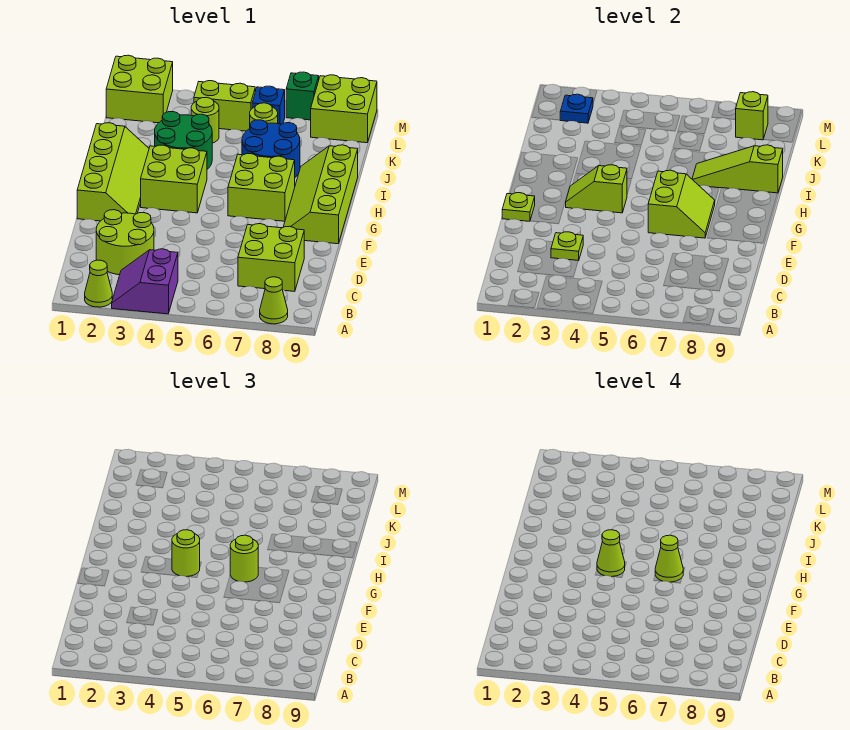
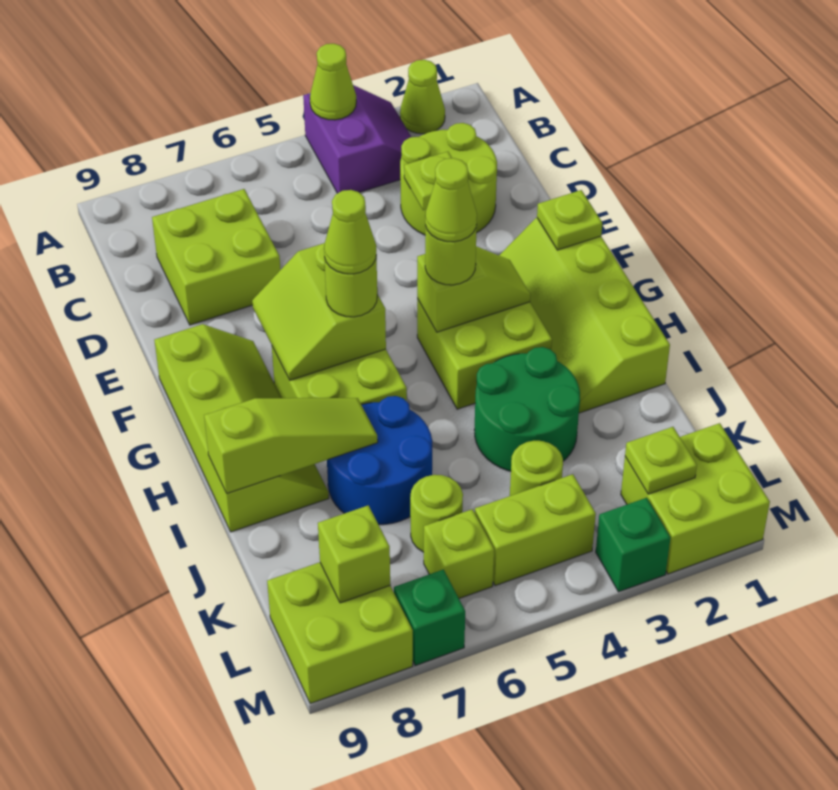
lime 1x1 cone [260,277,288,324] -> lime 1x1 cone moved to [310,43,356,120]
blue 1x1 plate [560,94,593,123] -> lime 1x1 plate [625,427,697,494]
blue 1x1 brick [252,86,285,124] -> lime 1x1 brick [424,509,494,598]
none -> green 1x1 brick [596,498,671,592]

